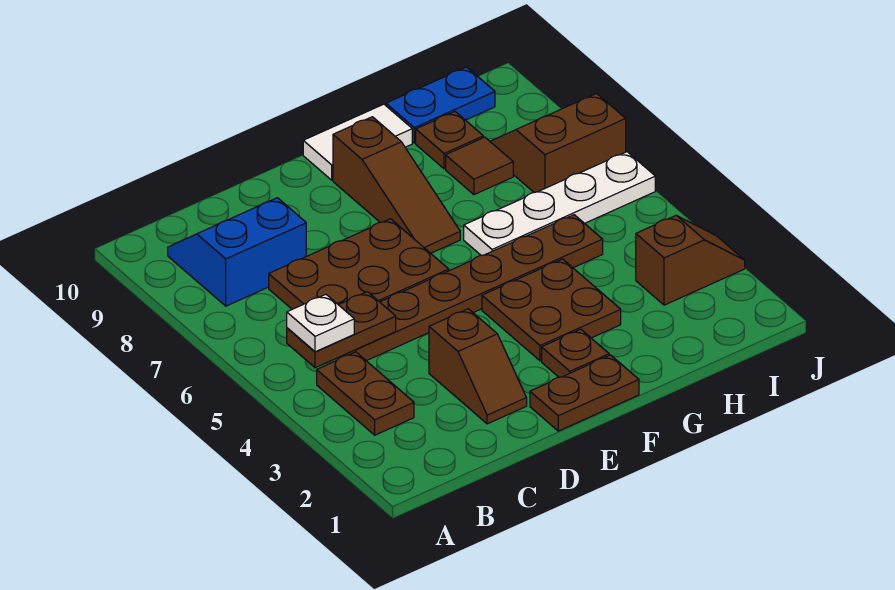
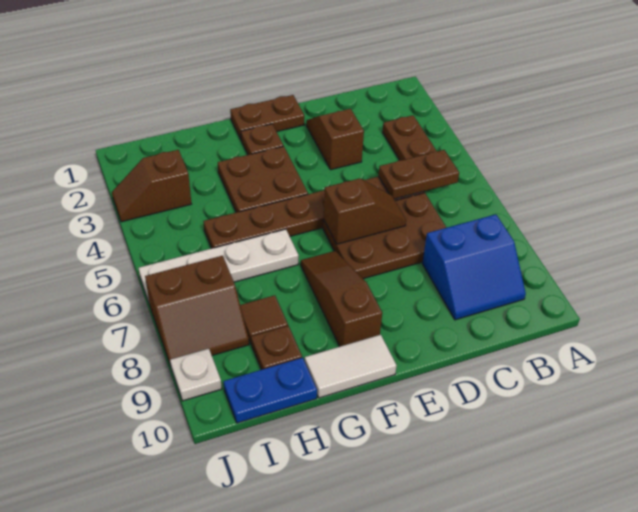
white 1x1 plate [287,295,354,352] -> white 1x1 plate moved to [170,349,222,401]
none -> brown 1x2 slope [324,178,406,244]

